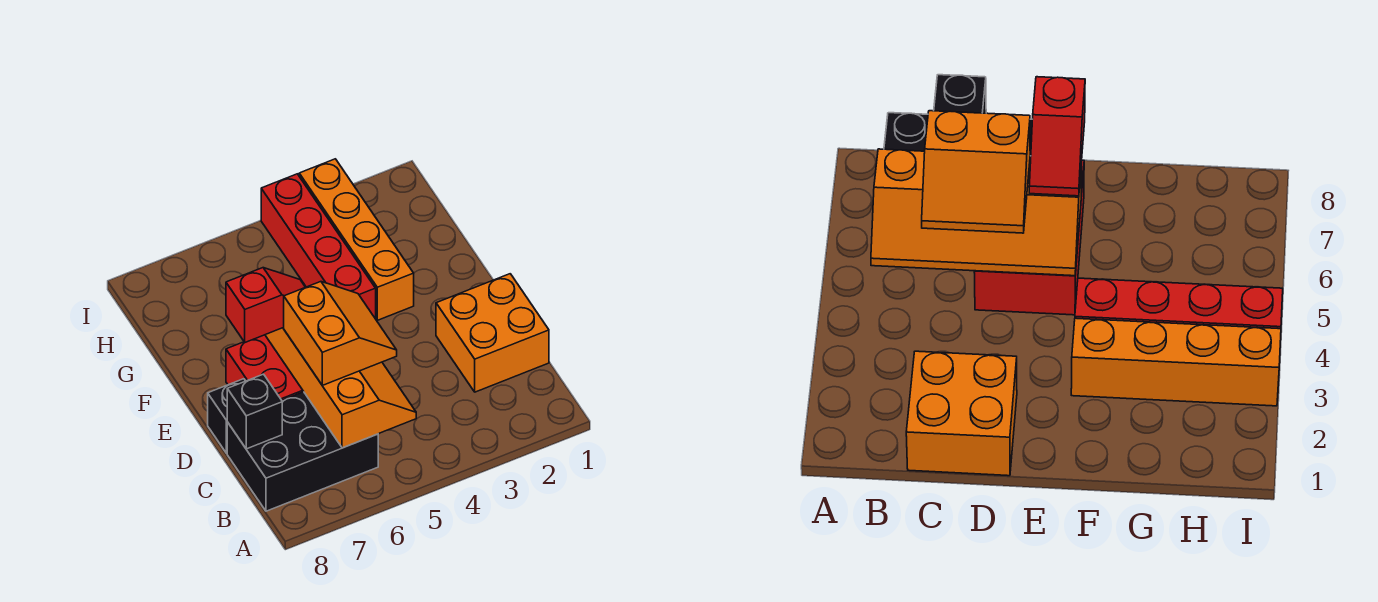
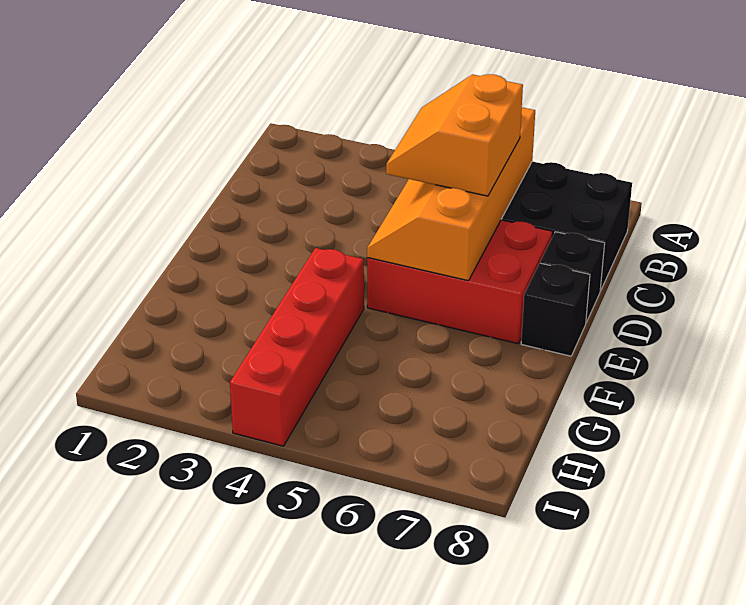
orange 2x2 brick [436,274,549,392] -> none
black 1x1 brick [227,374,282,449] -> black 1x1 brick moved to [521,263,590,356]
red 1x2 slope [226,268,305,342] -> none
orange 1x4 brick [299,159,414,320] -> none

